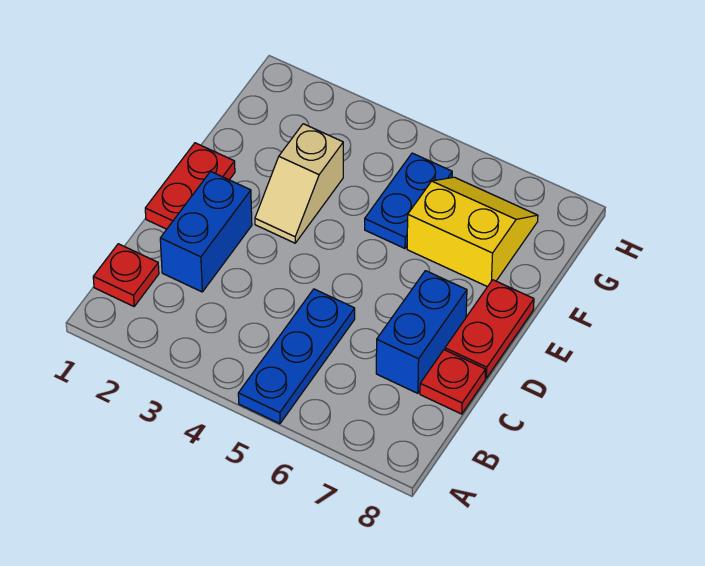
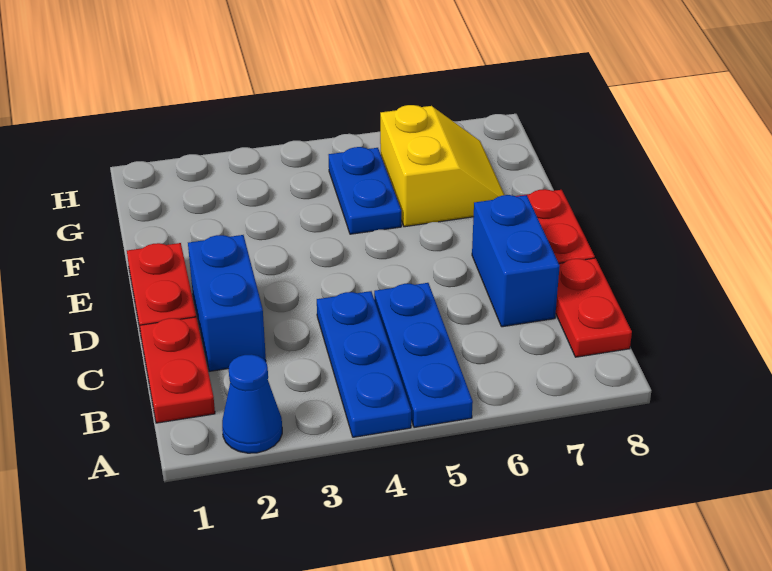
none -> blue 1x1 cone [222,354,282,453]
none -> blue 1x3 plate [317,291,411,437]
red 1x1 plate [93,244,159,306] -> red 1x2 plate [140,317,215,423]
red 1x1 plate [420,350,486,414] -> red 1x2 plate [556,258,632,357]
tan 1x2 slope [255,124,343,243] -> none
yellow 2x2 slope [407,177,538,287] -> yellow 2x2 slope turned to [380,105,504,227]

